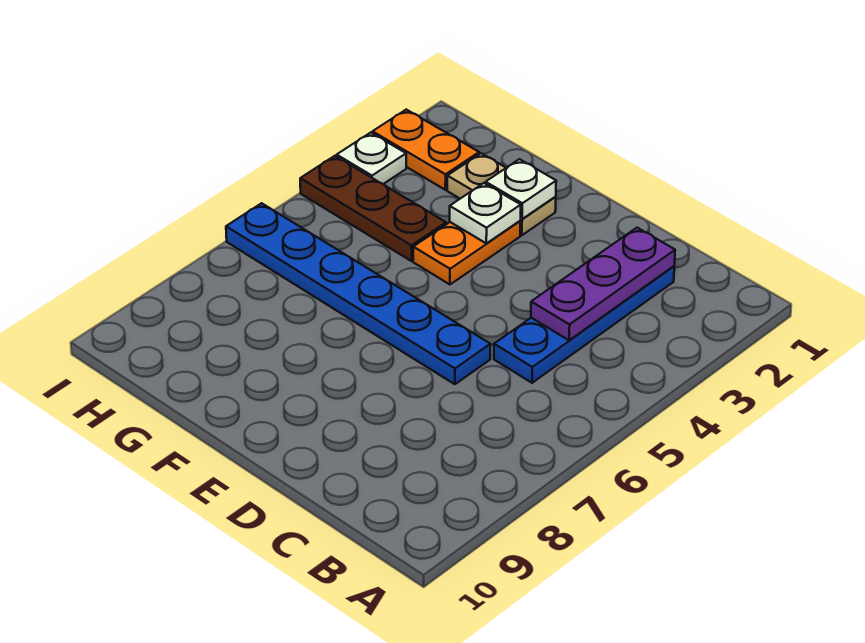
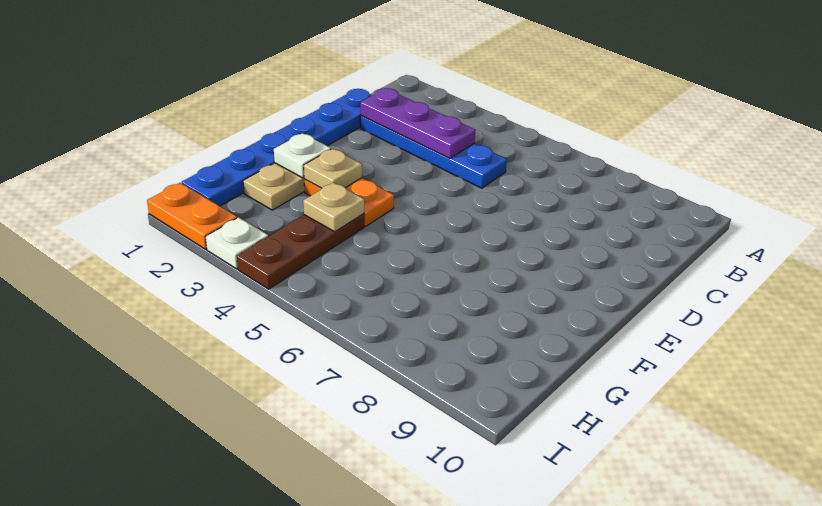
blue 1x6 plate [226,203,490,384] -> blue 1x6 plate moved to [182,89,372,206]
white 1x1 plate [450,183,521,243] -> tan 1x1 plate [304,149,362,188]
none -> tan 1x1 plate [303,183,364,232]
orange 1x2 plate [373,110,479,190] -> orange 1x2 plate turned to [147,183,237,249]

